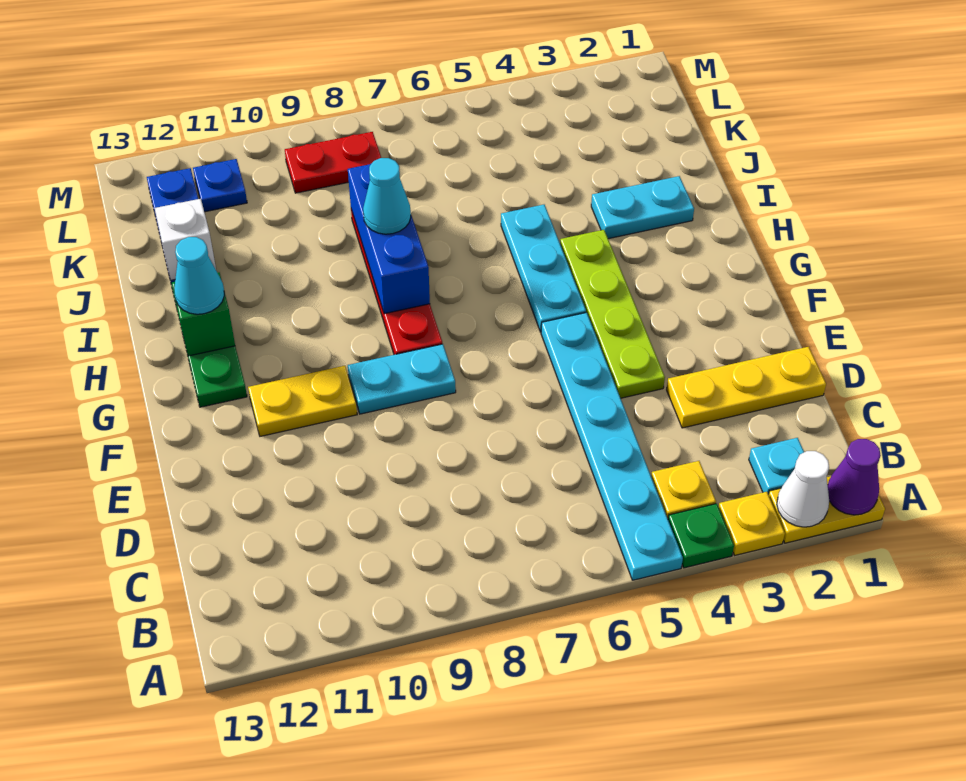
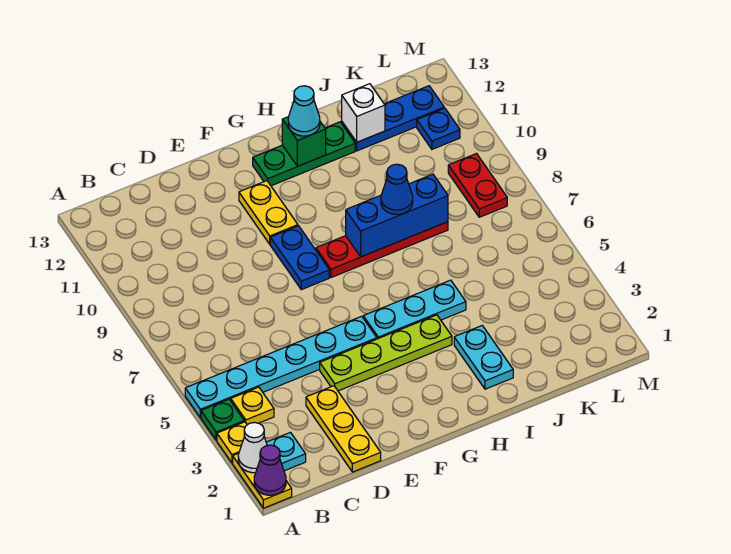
cyan 1x2 plate [348,344,456,414] -> blue 1x2 plate [270,226,329,290]
cyan 1x1 cone [363,158,411,234] -> blue 1x1 cone [381,164,413,214]

